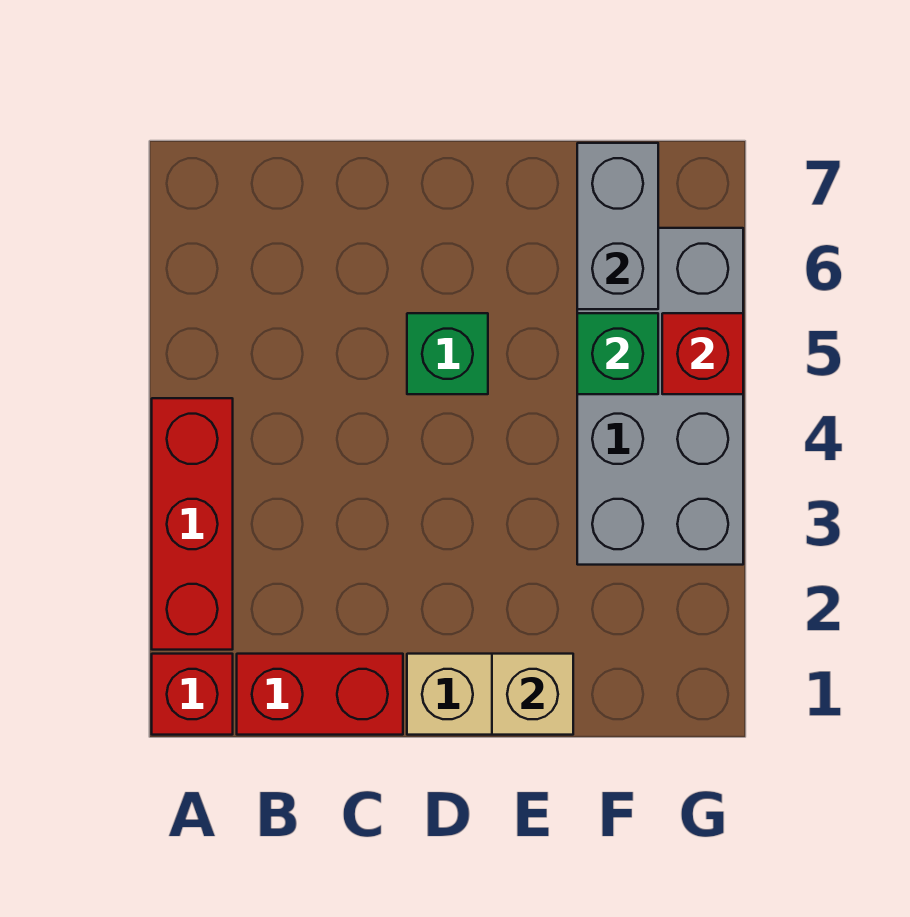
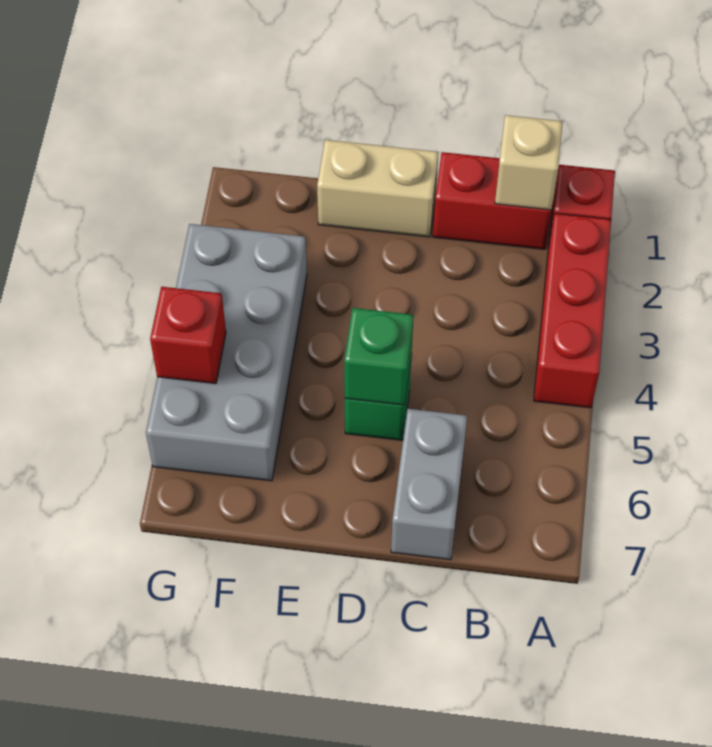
tan 1x1 brick [492,654,573,735] -> tan 1x1 brick moved to [495,115,563,210]
green 1x1 brick [577,313,658,394] -> green 1x1 brick moved to [344,308,413,405]
grey 1x2 brick [577,143,658,309] -> grey 1x2 brick moved to [391,409,467,560]

